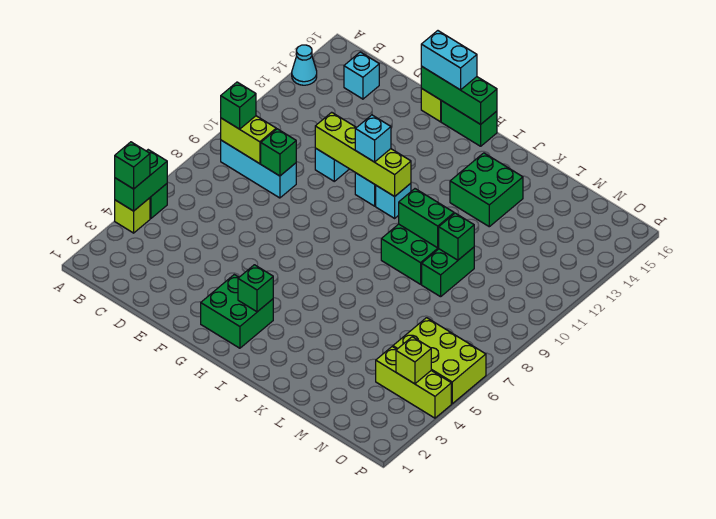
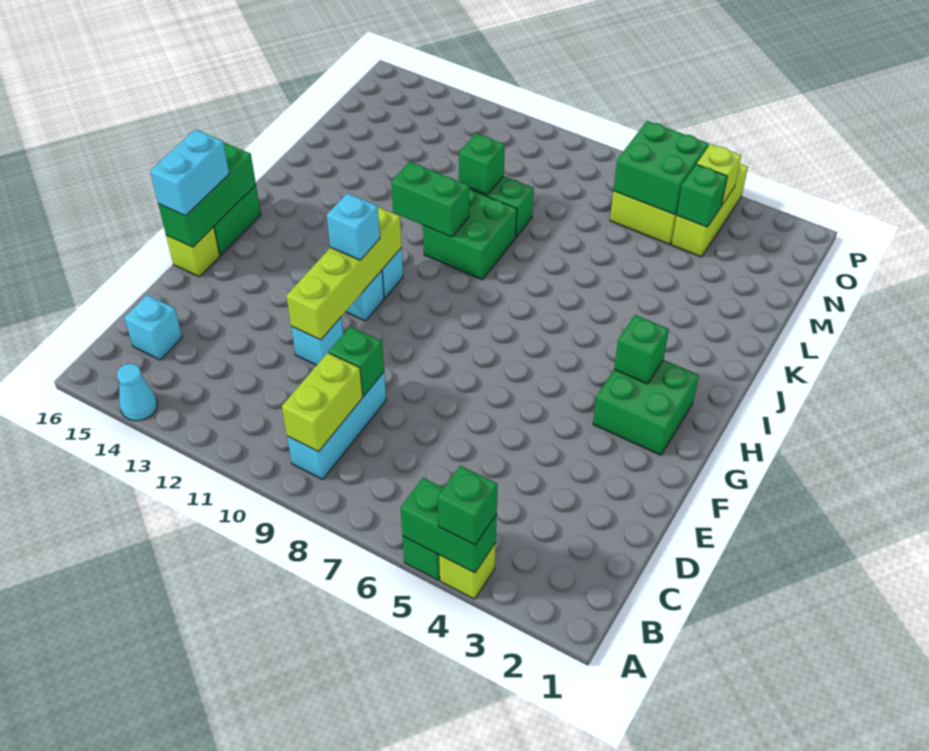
green 1x1 brick [221,82,256,129] -> green 1x1 brick moved to [677,164,727,227]
green 1x2 brick [399,189,454,248] -> green 1x2 brick turned to [391,162,469,237]
green 2x2 brick [450,153,523,227] -> green 2x2 brick moved to [613,121,709,215]

